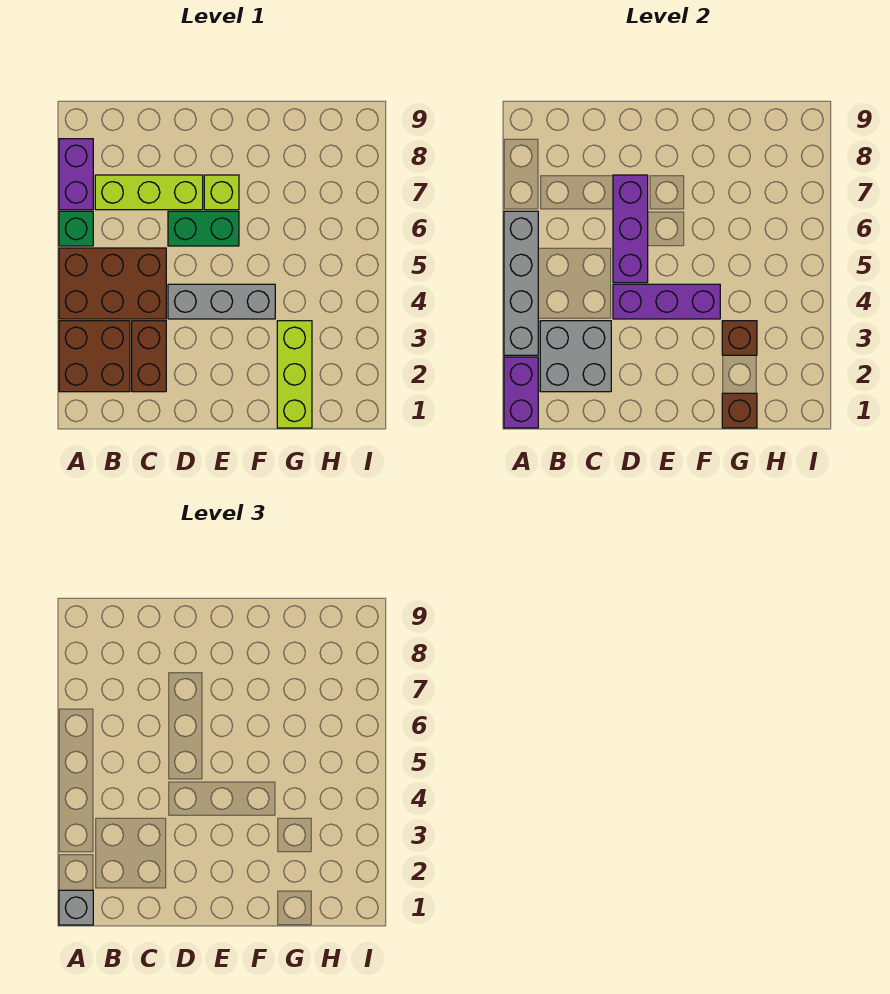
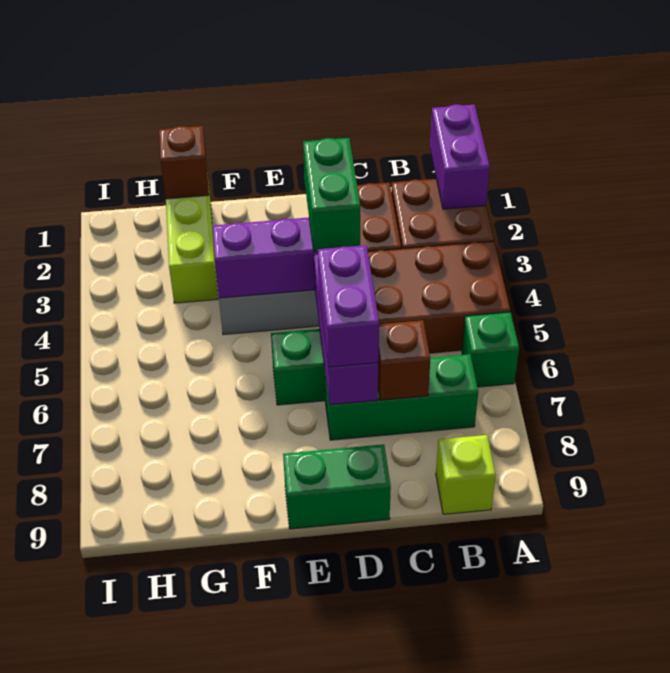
grey 1x1 brick [59,890,93,925] -> none
grey 1x4 brick [504,211,538,355] -> none
purple 1x2 brick [59,139,93,210] -> purple 1x2 brick moved to [318,245,379,367]
grey 2x2 brick [540,321,611,392] -> none
lime 1x3 brick [95,175,203,210] -> green 1x3 brick [325,354,478,440]
none -> green 1x2 brick [303,138,360,251]
none -> green 1x2 brick [283,444,391,529]
lime 1x1 brick [204,175,239,210] -> lime 1x1 brick moved to [436,435,496,514]
brown 1x1 brick [722,321,757,355] -> brown 1x1 brick moved to [378,320,430,400]

